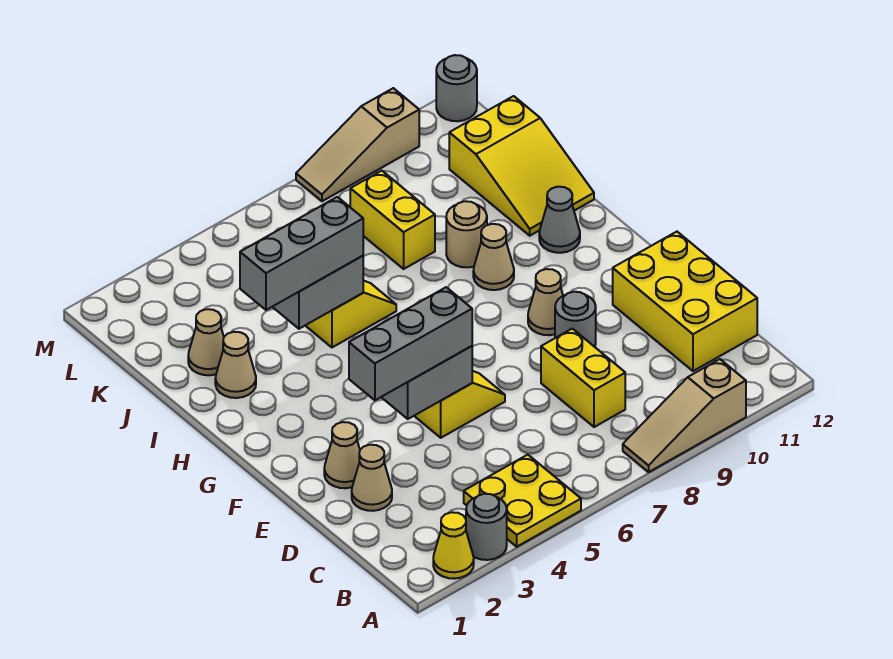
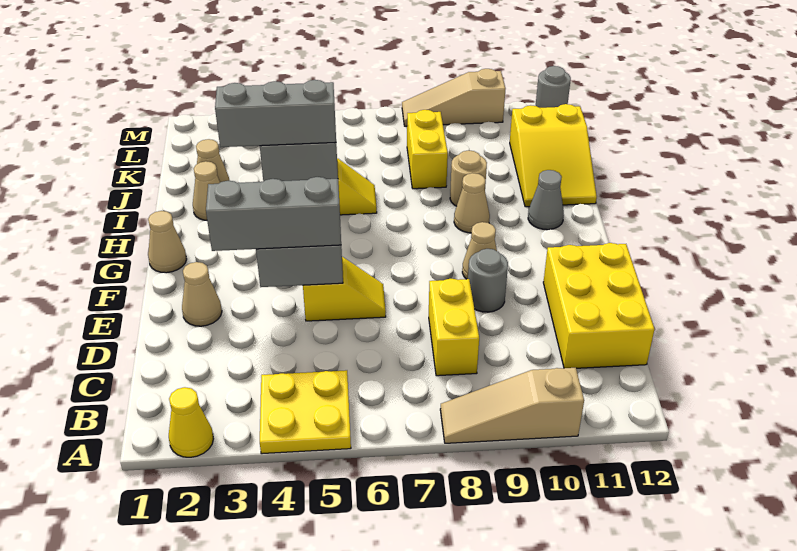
grey 1x1 round brick [466,494,507,560] -> none
tan 1x1 cone [352,445,392,511] -> tan 1x1 cone moved to [148,211,187,273]

